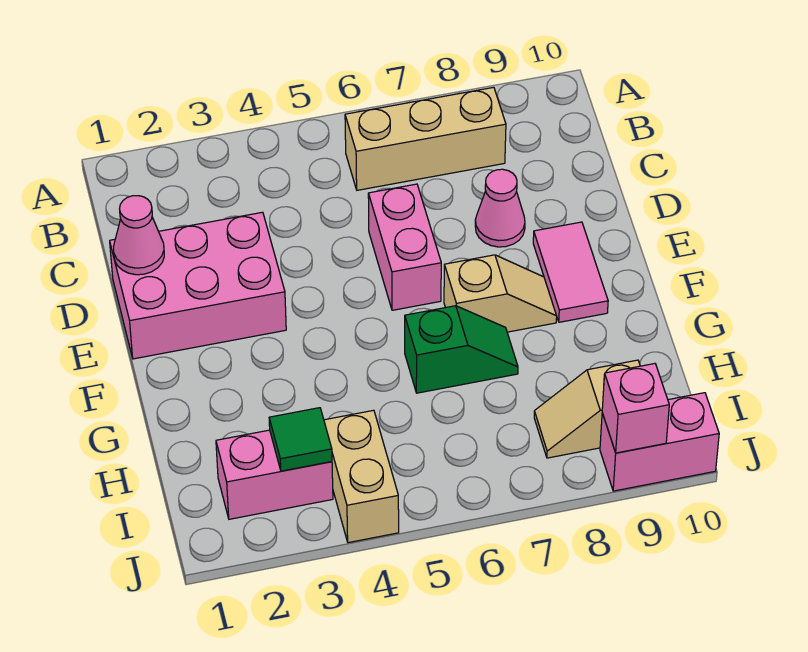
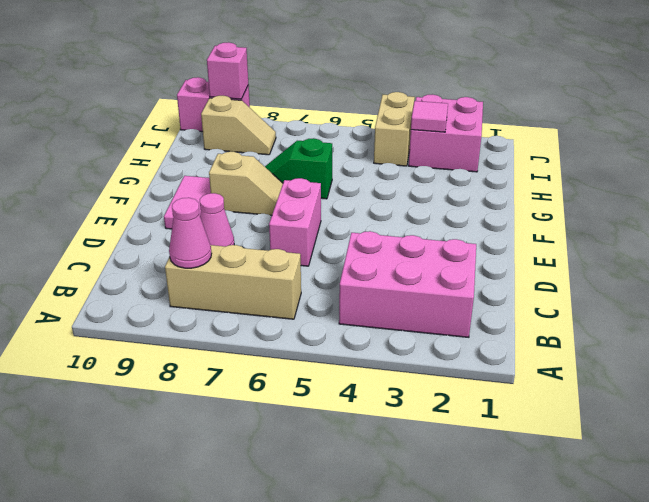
pink 2x3 brick [110,212,286,359] -> pink 2x3 brick moved to [339,231,476,337]
pink 1x1 cone [114,196,164,275] -> pink 1x1 cone moved to [169,198,211,268]
tan 1x2 slope [444,255,557,332] -> tan 1x2 slope turned to [209,152,283,215]
pink 1x2 brick [216,430,333,519] -> pink 2x2 brick [409,95,483,172]
green 1x1 tile [269,408,332,471] -> pink 1x1 tile [411,101,448,132]

